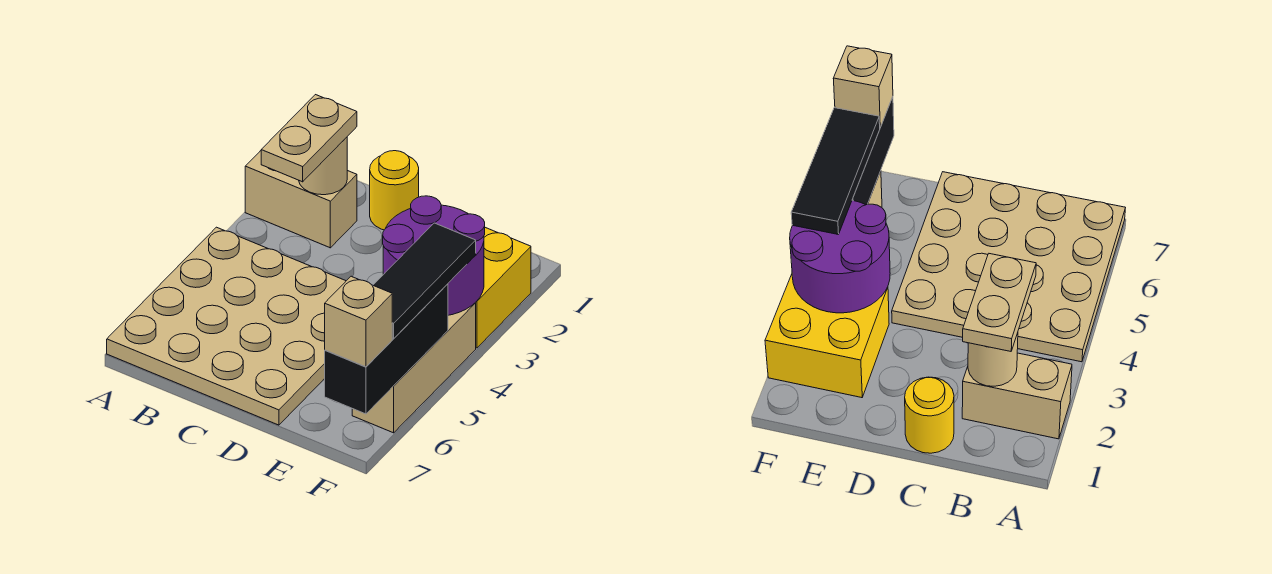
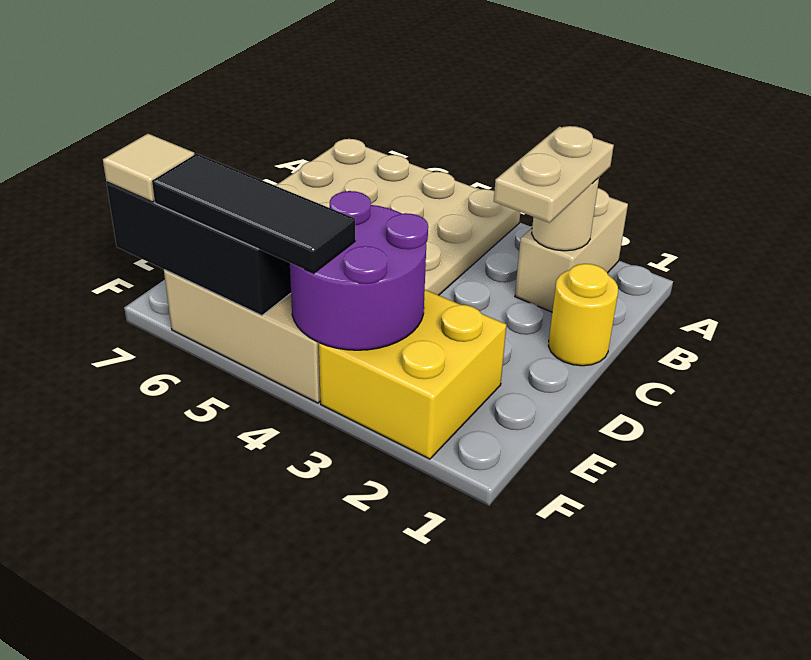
tan 1x2 plate [261,95,357,182] -> tan 1x2 plate turned to [494,126,614,223]
tan 1x1 brick [325,276,392,367] -> tan 1x1 tile [103,134,194,202]

